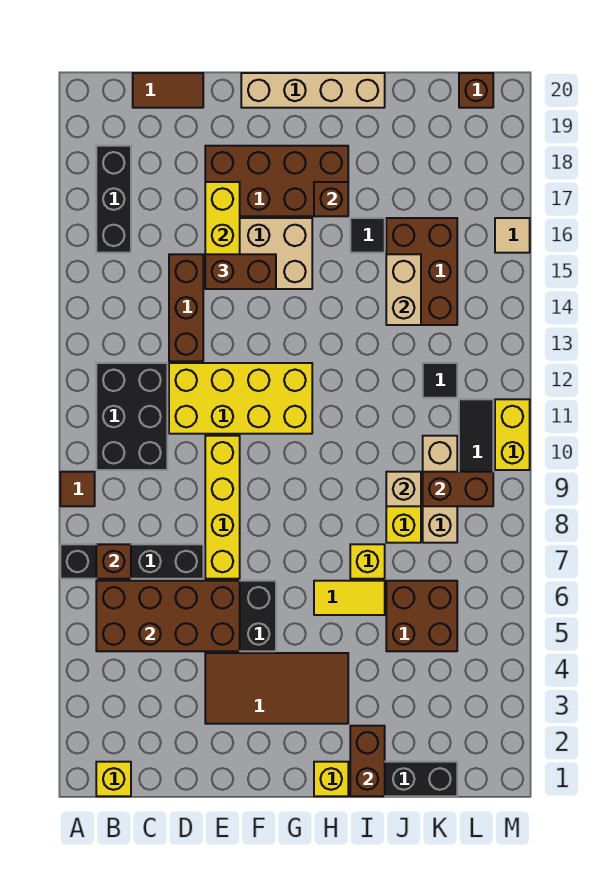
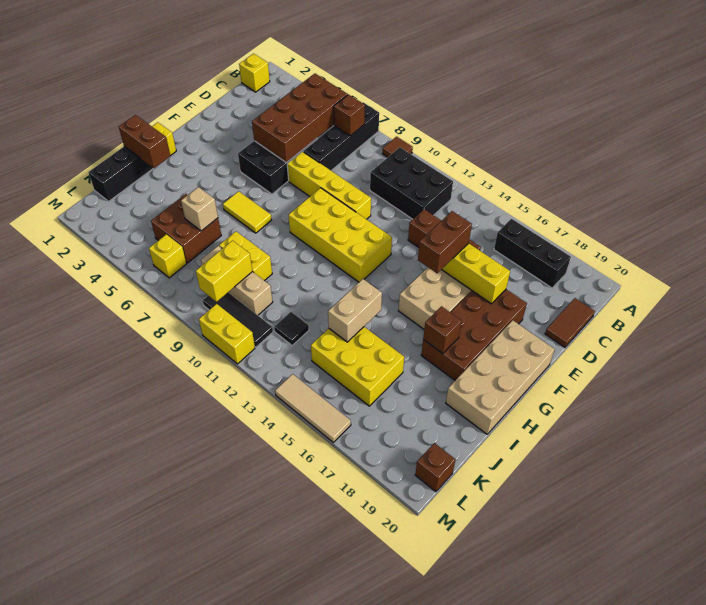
yellow 2x4 brick [169,363,312,434] -> yellow 2x4 brick turned to [289,188,392,282]
brown 2x4 tile [205,653,348,724] -> none
tan 1x4 brick [241,73,385,108] -> tan 2x4 brick [446,320,555,434]
yellow 1x2 tile [314,581,385,615] -> yellow 1x2 tile turned to [223,191,272,233]
yellow 1x1 brick [350,544,385,579] -> yellow 1x1 brick moved to [149,234,186,278]
black 1x1 tile [350,218,385,253] -> none
tan 1x1 brick [386,472,421,506] -> tan 1x1 brick moved to [181,187,218,231]
brown 2x3 brick [386,218,457,325] -> yellow 2x3 brick [311,327,404,406]
tan 1x2 brick [386,254,421,325] -> tan 1x2 brick turned to [328,279,382,342]
brown 1x2 brick [423,472,493,506] -> yellow 1x2 brick [196,241,252,302]
tan 1x1 tile [495,218,530,253] -> tan 1x3 tile [275,374,351,442]

